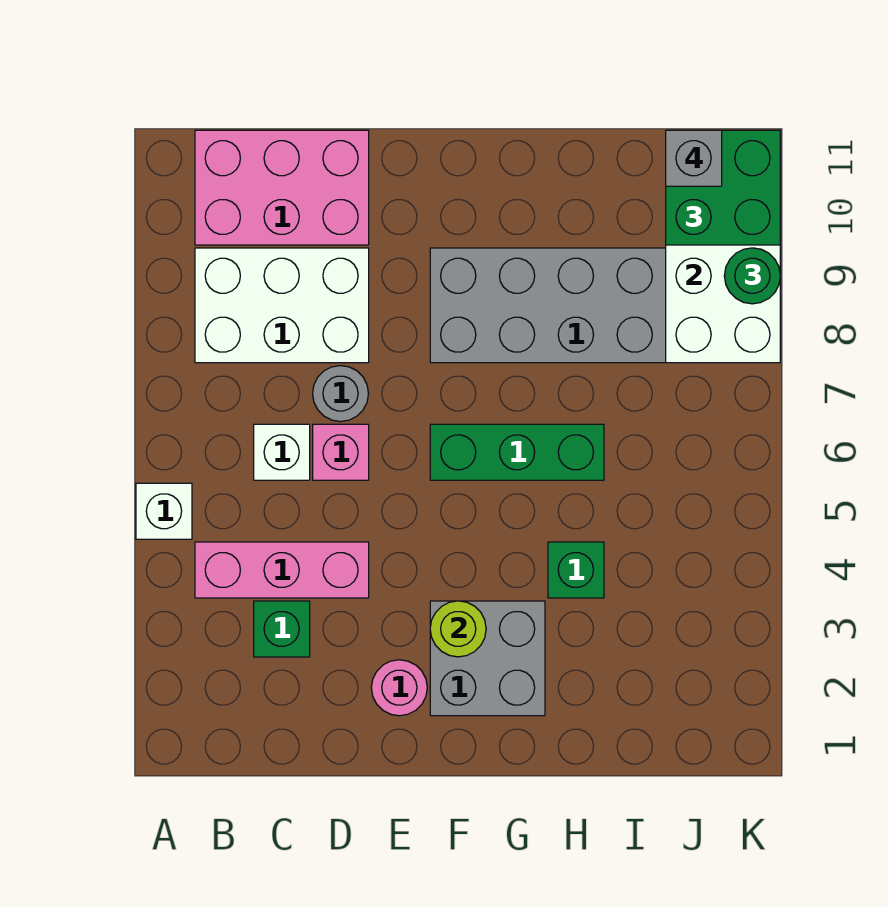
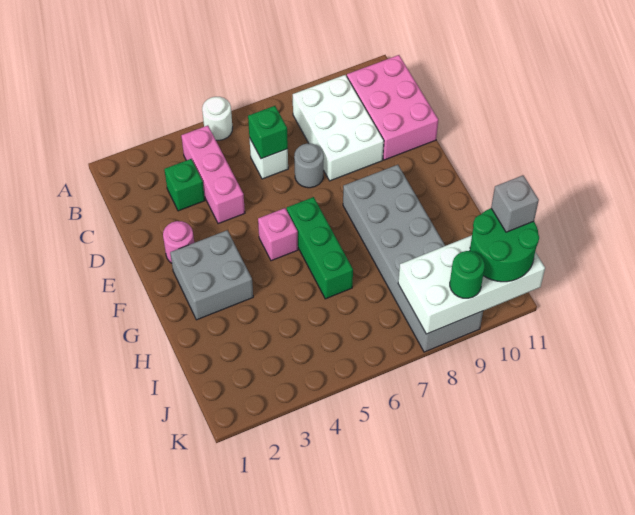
white 1x1 brick [136,483,192,539] -> white 1x1 round brick [202,97,233,140]
pink 1x1 brick [313,424,369,480] -> pink 1x1 brick moved to [258,208,298,261]
lime 1x1 round brick [430,601,486,657] -> none
green 1x1 brick [548,542,604,598] -> green 1x1 brick moved to [248,106,288,159]
green 2x2 brick [666,130,780,245] -> green 2x2 round brick [470,208,539,282]

